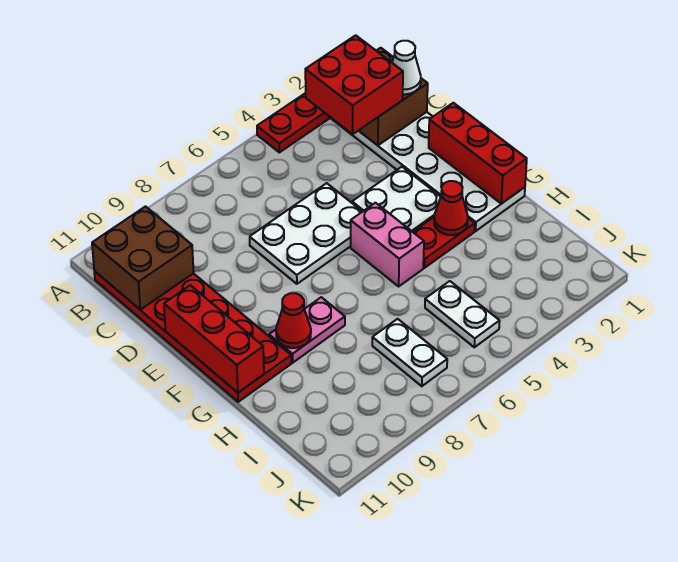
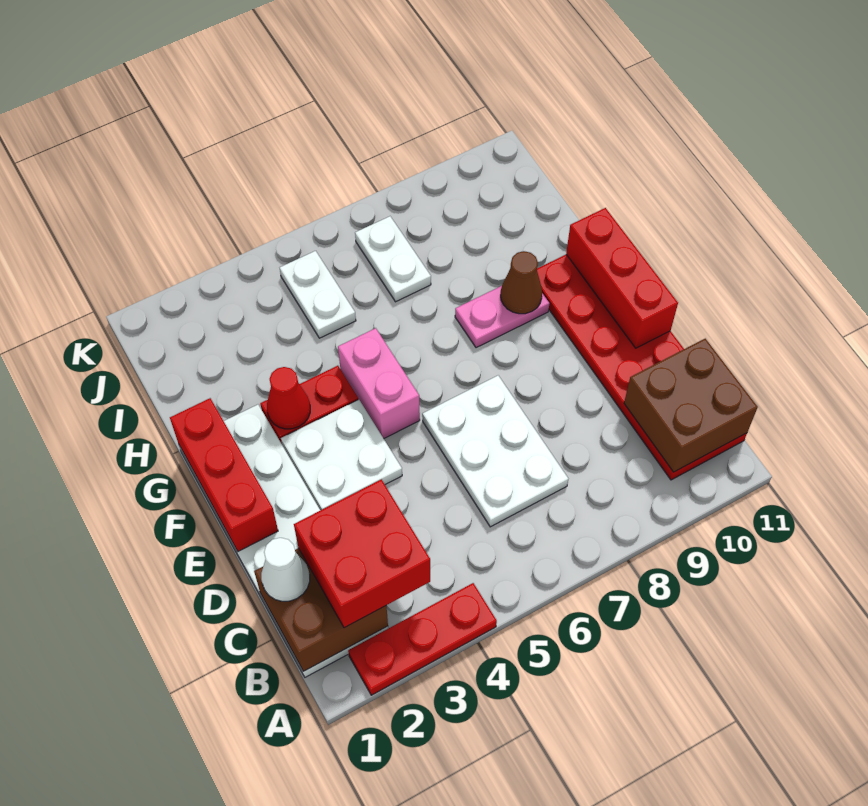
white 2x3 plate [250,183,363,284] -> white 2x3 plate turned to [422,376,568,527]
red 1x1 cone [276,293,311,348] -> brown 1x1 cone [501,251,542,314]

